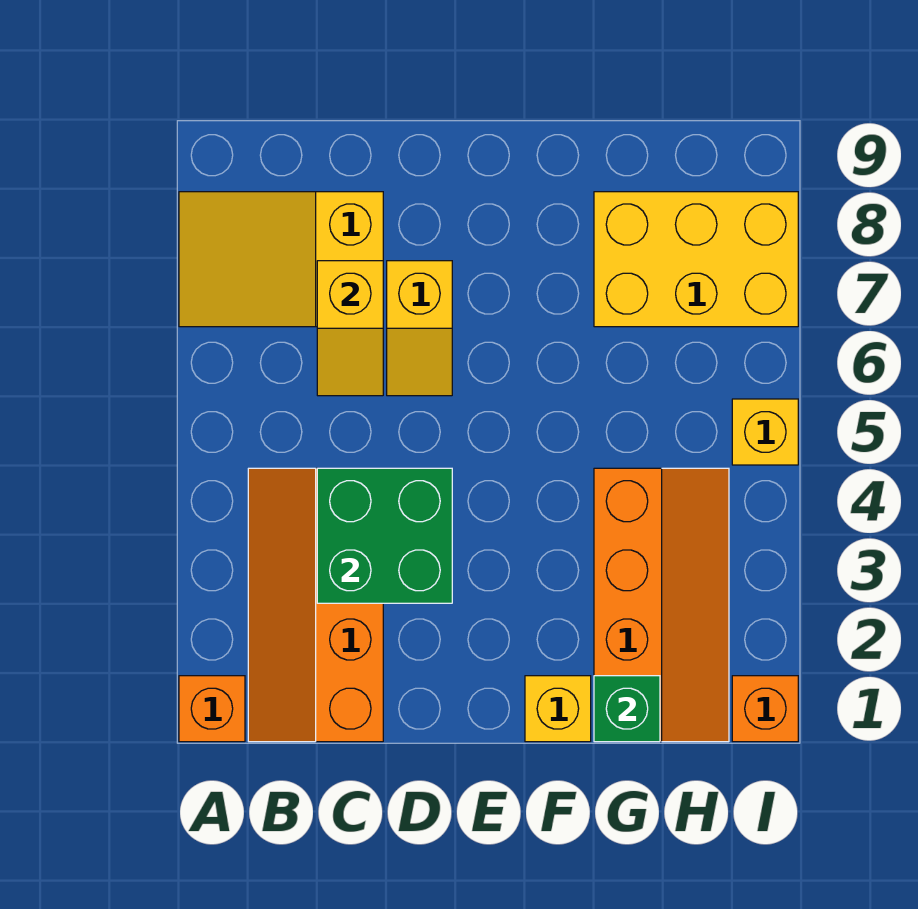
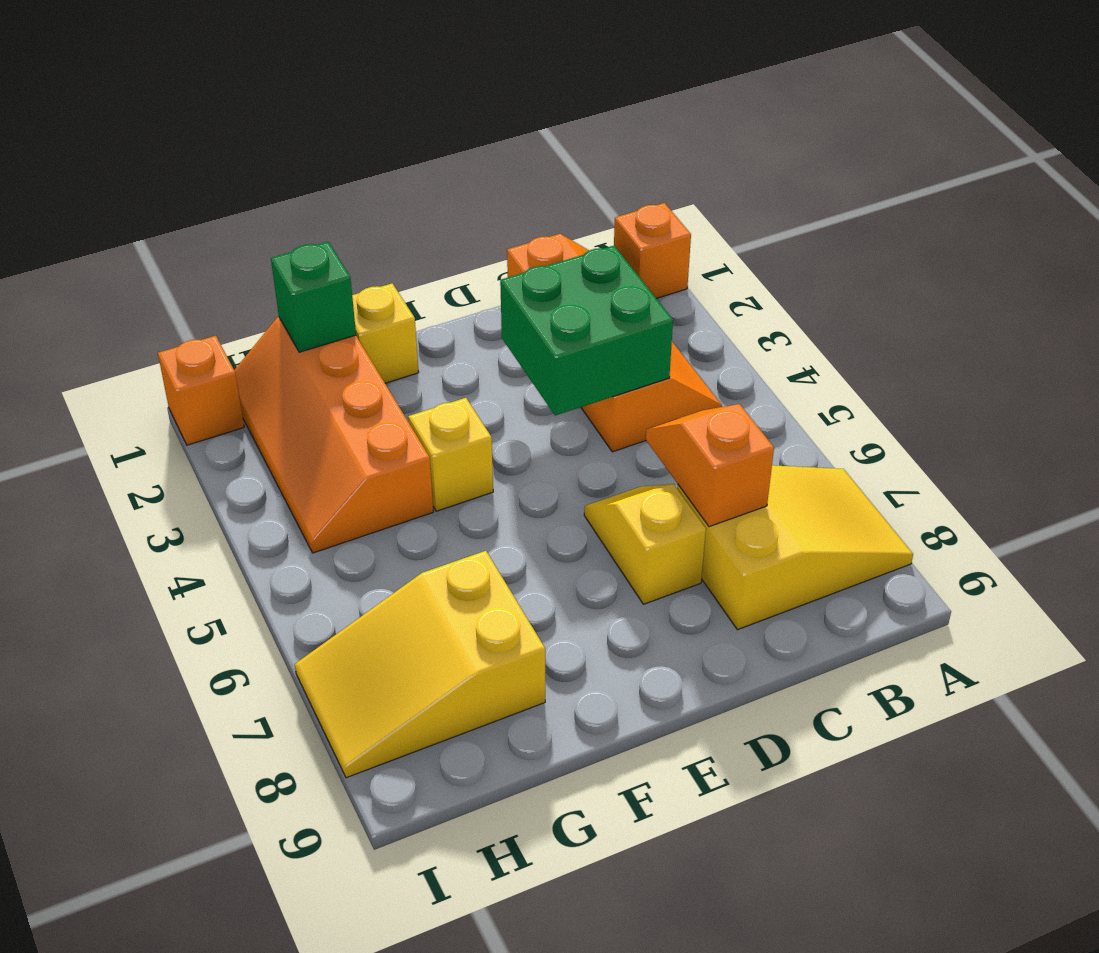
yellow 1x2 slope [317,261,383,396] -> orange 1x2 slope [646,404,774,527]
yellow 2x3 brick [594,192,798,327] -> yellow 2x3 slope [295,551,545,778]
yellow 1x1 brick [732,399,798,465] -> yellow 1x1 brick moved to [408,398,493,511]

